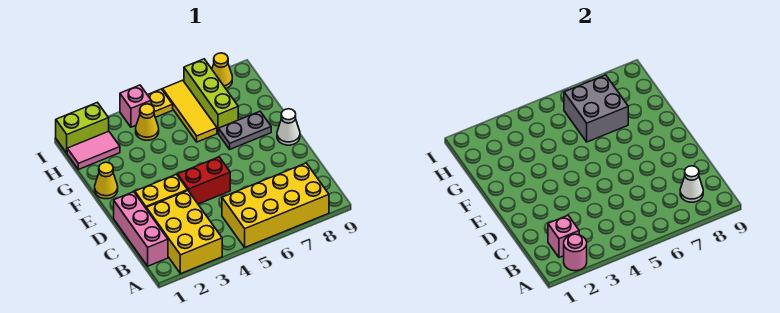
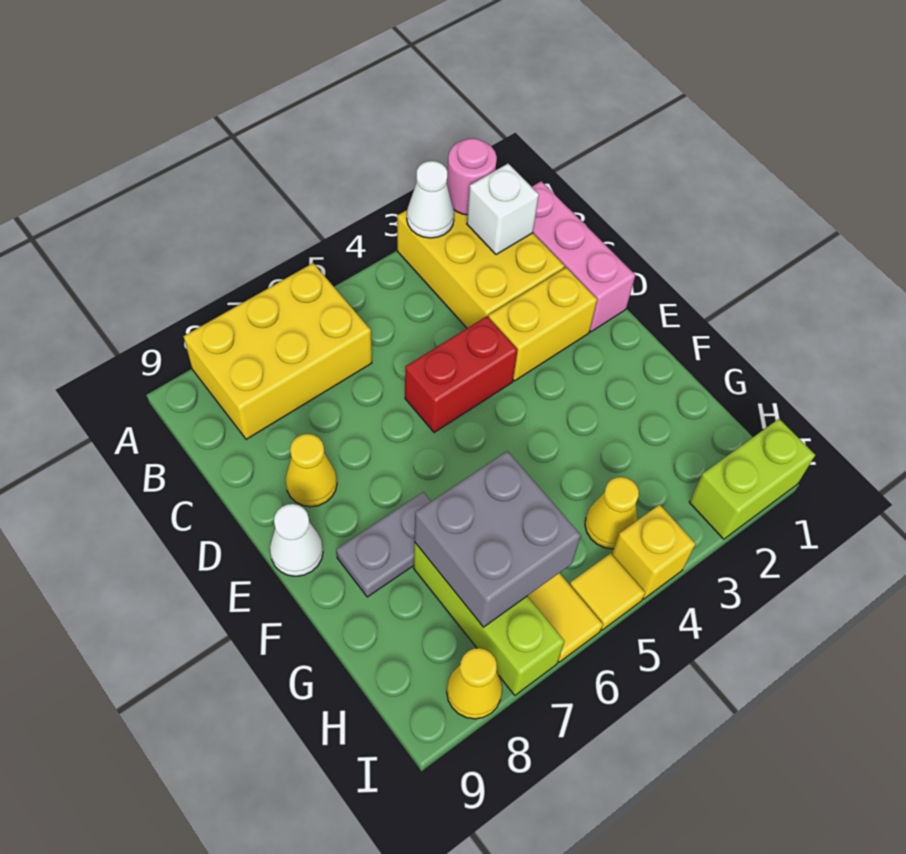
yellow 2x4 brick [222,163,329,247] -> yellow 2x3 brick [184,263,372,439]
pink 1x1 brick [548,216,579,258] -> white 1x1 brick [467,164,539,255]
white 1x1 cone [680,166,703,202] -> white 1x1 cone moved to [407,161,454,238]
yellow 1x1 cone [95,162,118,199] -> yellow 1x1 cone moved to [285,434,337,507]
pink 1x2 tile [67,131,120,170] -> none
pink 1x1 brick [120,85,151,127] -> yellow 1x1 brick [612,505,695,599]
yellow 1x1 plate [148,89,173,117] -> yellow 1x1 tile [570,553,645,630]

